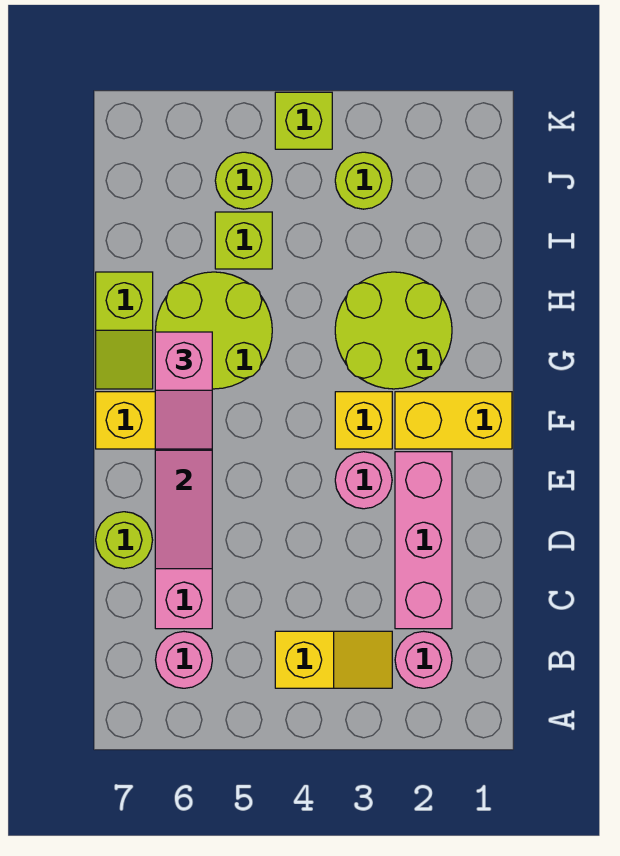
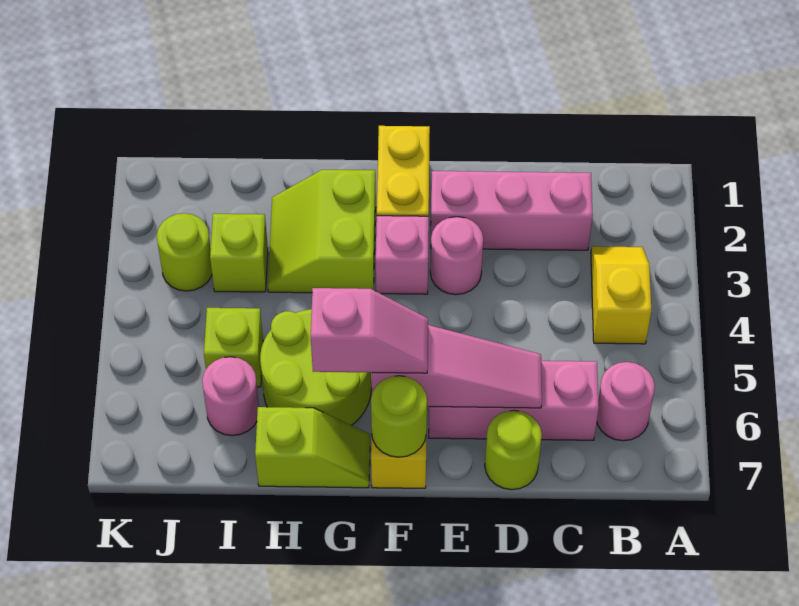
pink 1x1 round brick [395,631,452,688] -> pink 1x1 round brick moved to [202,357,259,436]
yellow 1x1 brick [335,392,392,449] -> pink 1x1 brick [376,216,429,294]
lime 2x2 round brick [335,272,452,389] -> lime 2x2 slope [268,170,376,293]
lime 1x1 round brick [215,152,272,209] -> lime 1x1 round brick moved to [371,376,427,457]
lime 1x1 brick [275,92,332,149] -> lime 1x1 brick moved to [210,214,268,292]

